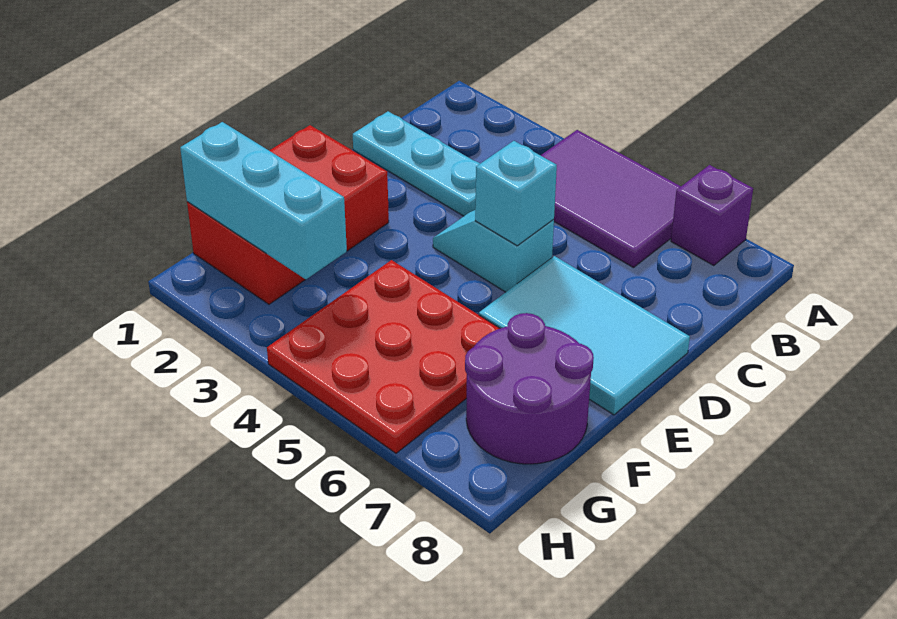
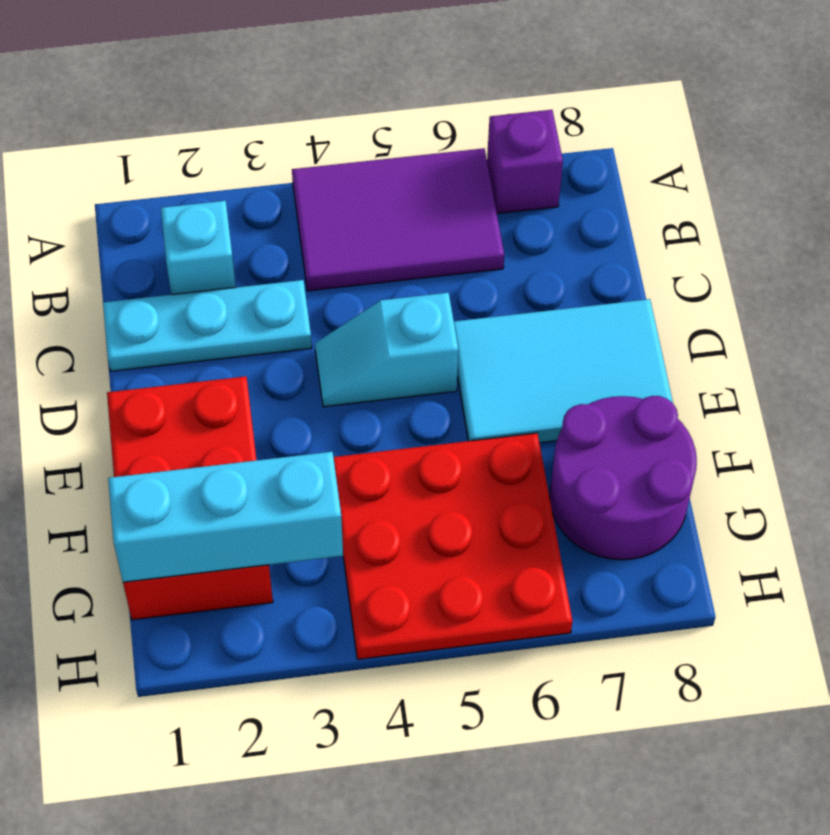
cyan 1x1 brick [475,141,557,246] -> cyan 1x1 brick moved to [161,201,236,295]

